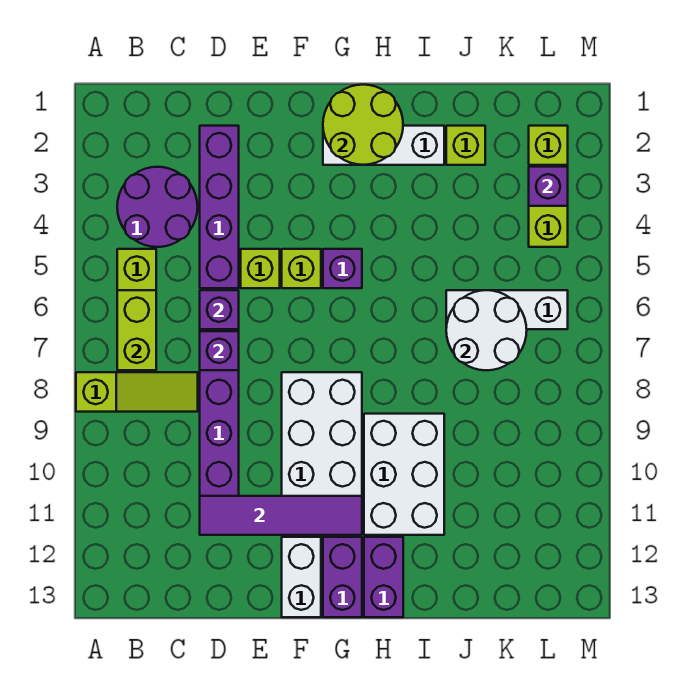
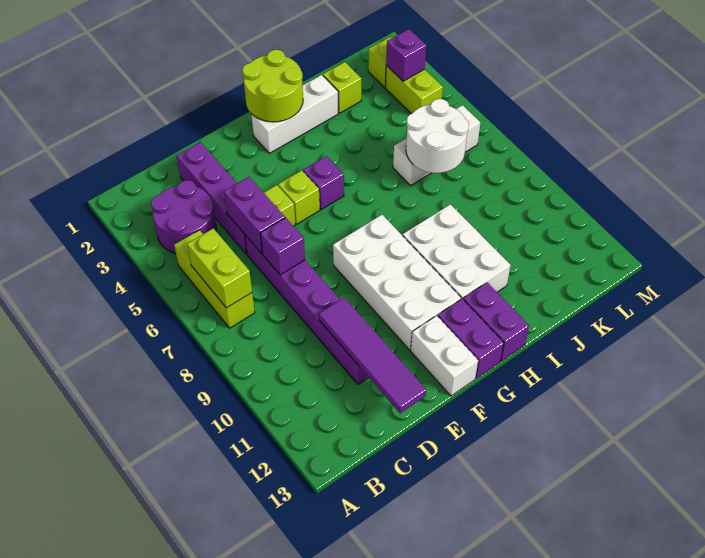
lime 1x3 slope [76,372,198,412] -> none
purple 1x1 brick [200,290,239,329] -> purple 1x2 brick [224,177,285,253]
purple 1x4 tile [200,496,362,535] -> purple 1x4 tile turned to [319,297,426,413]

